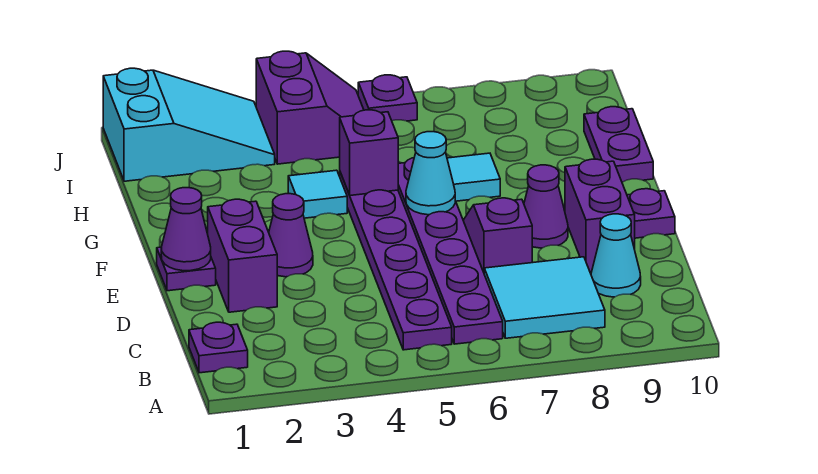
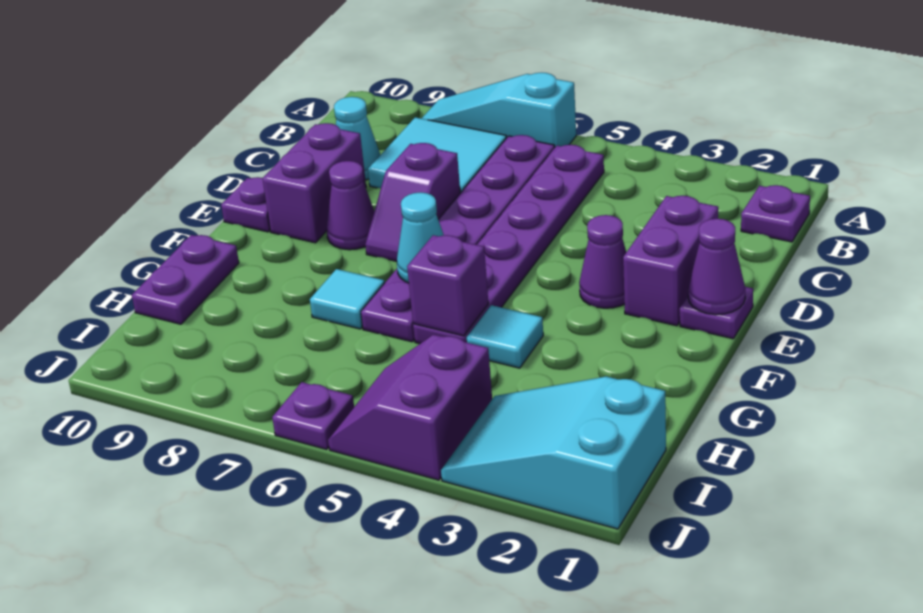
none -> cyan 1x3 slope [421,73,576,147]

